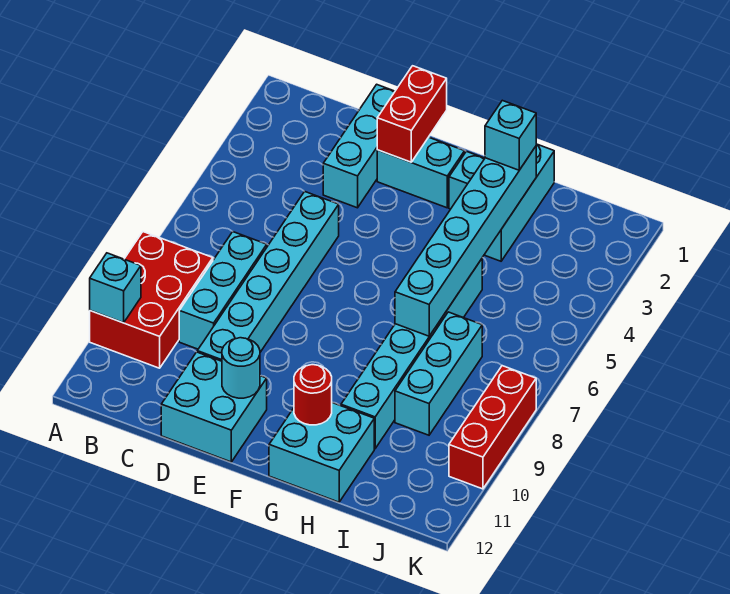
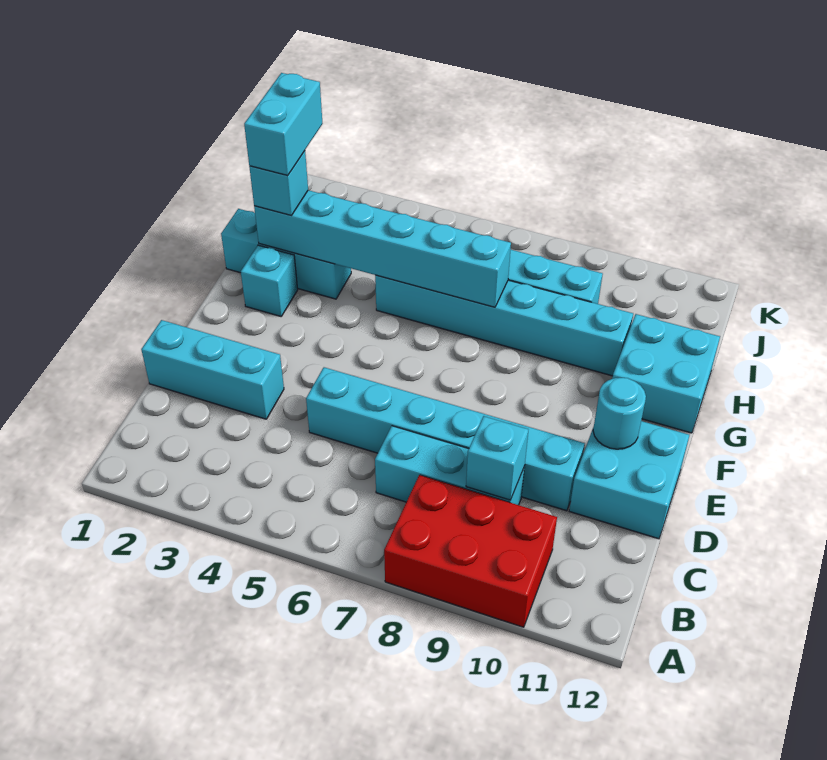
cyan 1x1 brick [90,253,141,323] -> cyan 1x1 brick moved to [466,416,528,500]
red 1x2 brick [377,66,447,162] -> none
cyan 1x2 brick [377,137,465,208] -> cyan 1x2 brick moved to [244,73,323,176]
red 1x1 round brick [294,365,332,425] -> none
red 1x3 brick [449,366,536,489] -> none

